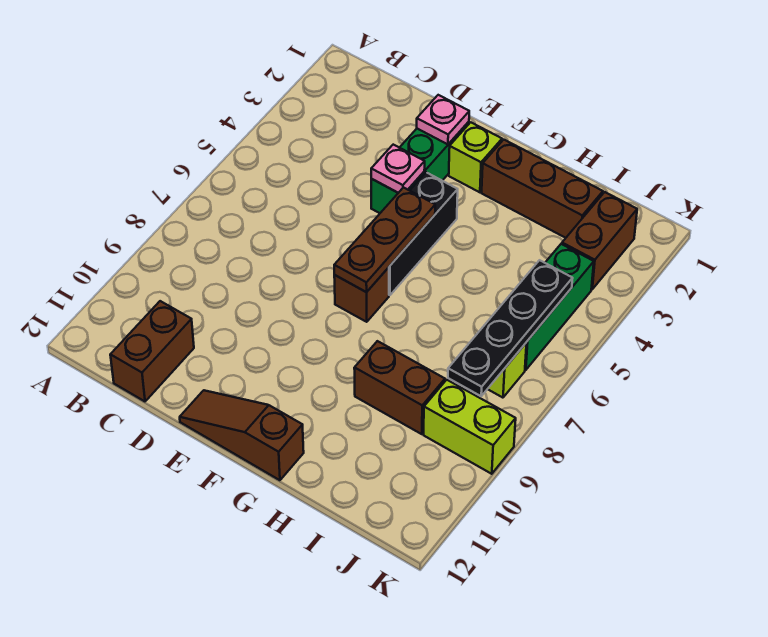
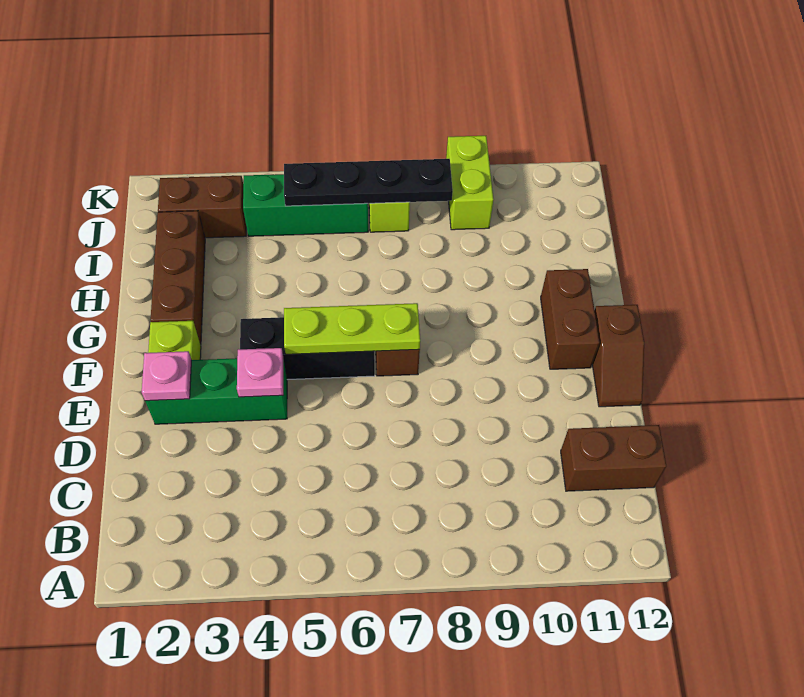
brown 1x3 slope [180,390,304,480] -> brown 1x2 slope [592,305,644,407]
brown 1x3 plate [334,188,435,292] -> lime 1x3 plate [284,303,420,354]
brown 1x2 brick [354,341,445,434] -> brown 1x2 brick moved to [541,269,600,369]

